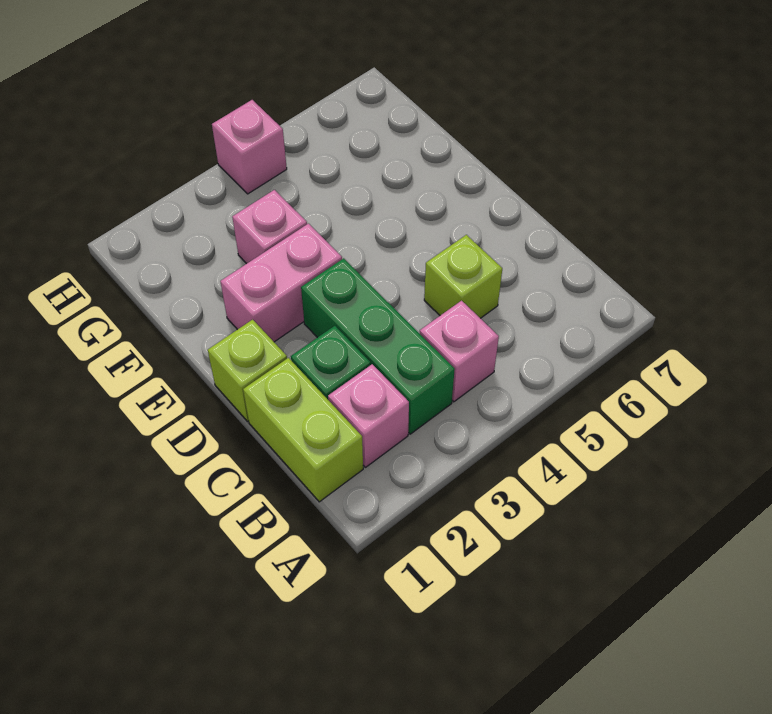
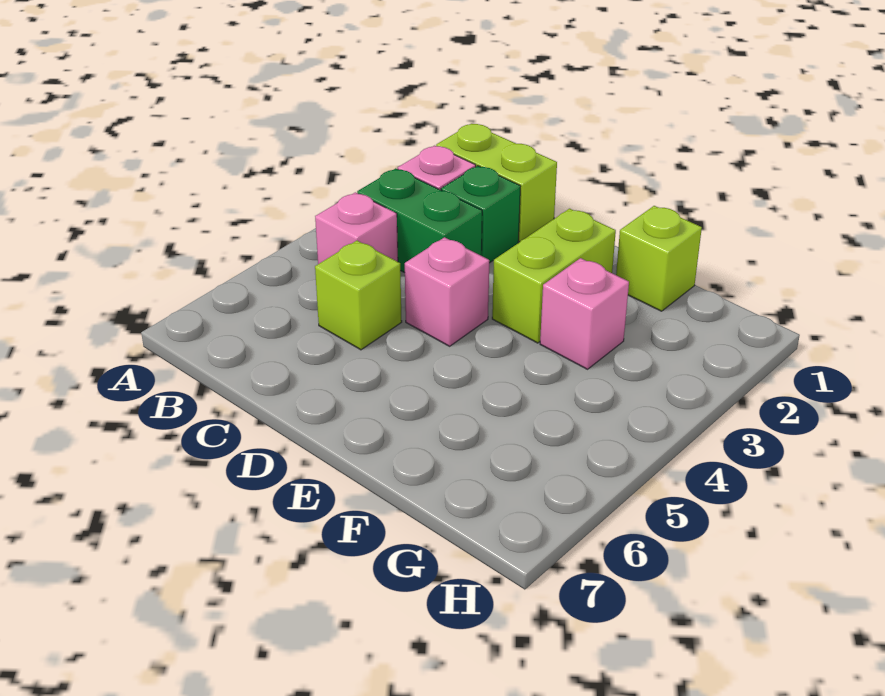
green 1x3 brick [301,258,455,434] -> green 1x2 brick [357,168,482,273]
lime 1x1 brick [208,320,287,421] -> lime 1x1 brick moved to [616,206,702,311]
pink 1x2 brick [220,224,342,342] -> lime 1x2 brick [492,209,616,343]
pink 1x1 brick [212,100,287,194] -> pink 1x1 brick moved to [405,237,489,346]

